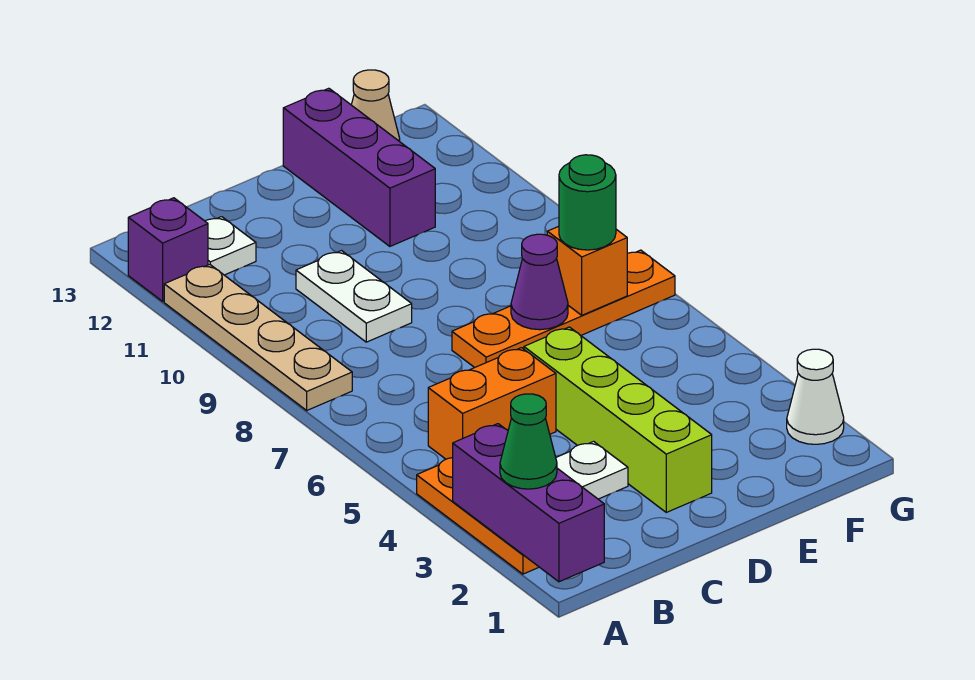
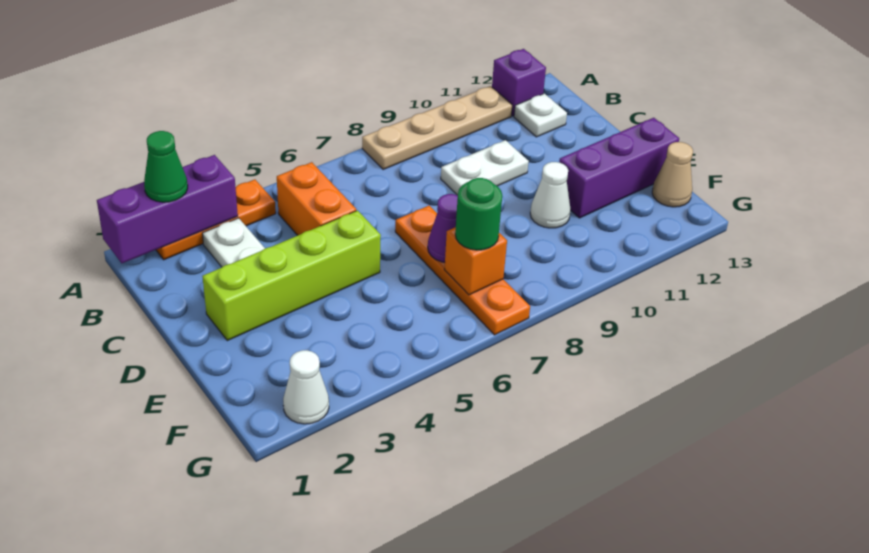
none -> white 1x1 cone [530,162,571,228]

